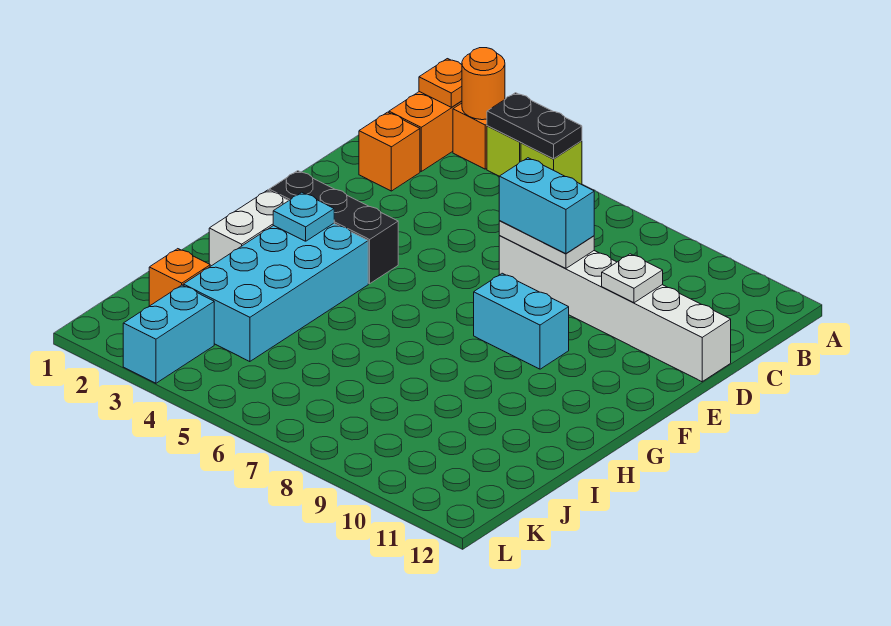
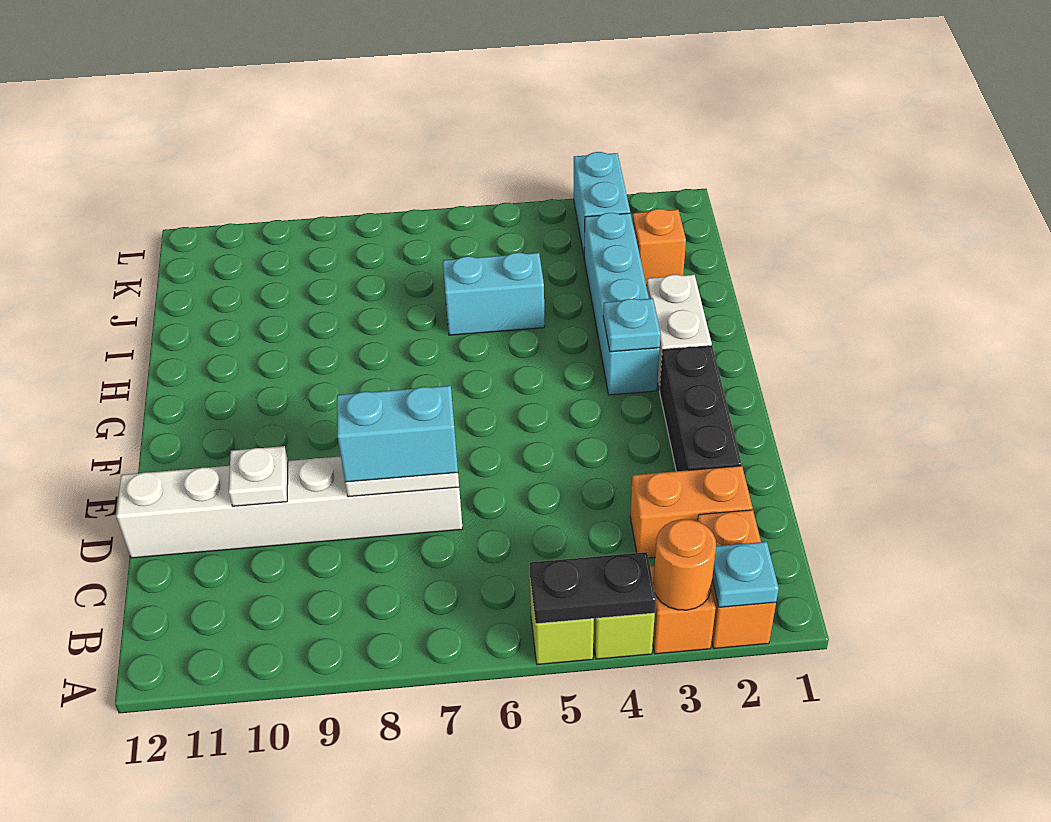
orange 1x1 plate [419,59,462,107] -> cyan 1x1 plate [712,542,779,607]
orange 1x1 brick [359,112,420,191] -> orange 1x2 brick [630,466,752,558]
black 1x3 brick [269,171,398,284] -> black 1x3 brick turned to [660,346,742,471]
cyan 1x2 brick [474,273,569,369] -> cyan 1x2 brick moved to [443,253,545,335]
cyan 2x4 brick [183,223,368,362] -> cyan 1x4 brick [584,213,660,395]

